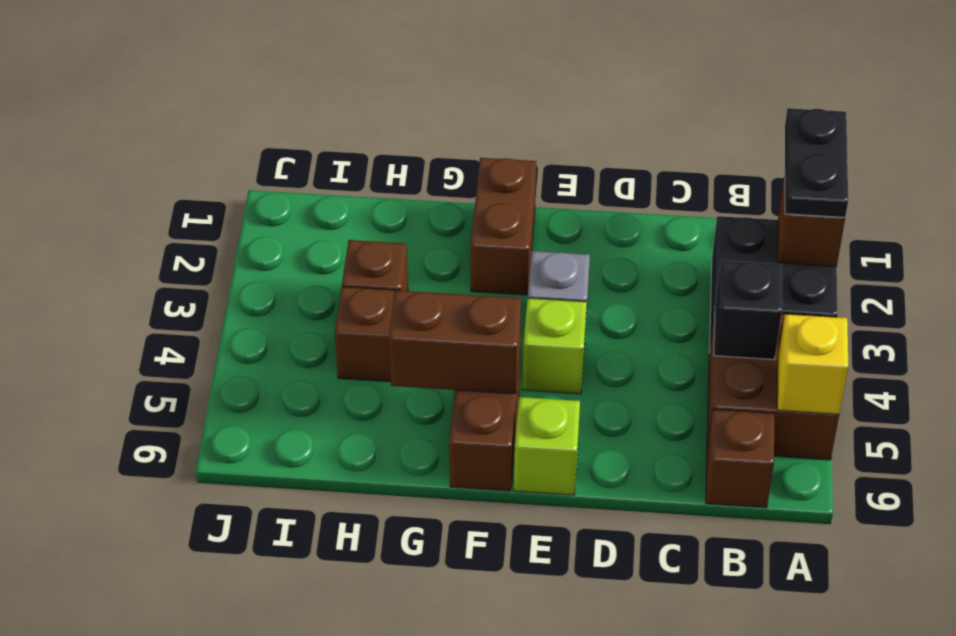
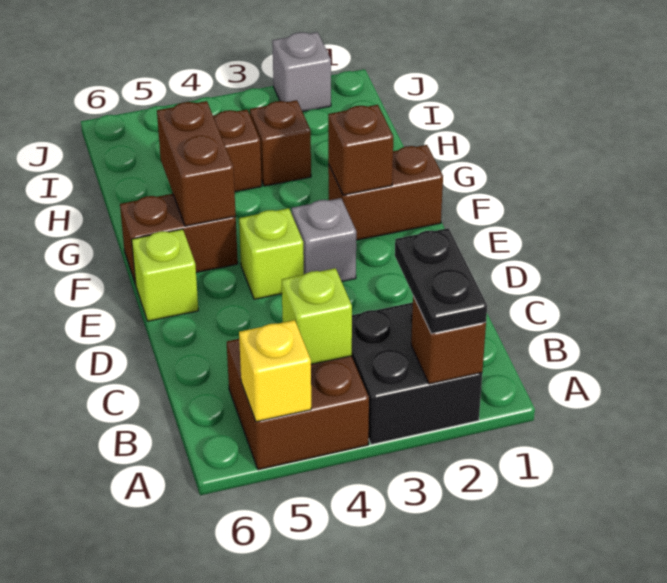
black 1x2 plate [785,108,848,217] -> black 1x2 plate turned to [395,228,487,334]
black 1x1 brick [714,261,782,359] -> lime 1x1 brick [282,268,352,364]
brown 1x1 brick [706,409,774,508] -> brown 1x1 brick moved to [328,105,393,195]
none -> grey 1x1 brick [272,32,331,112]

